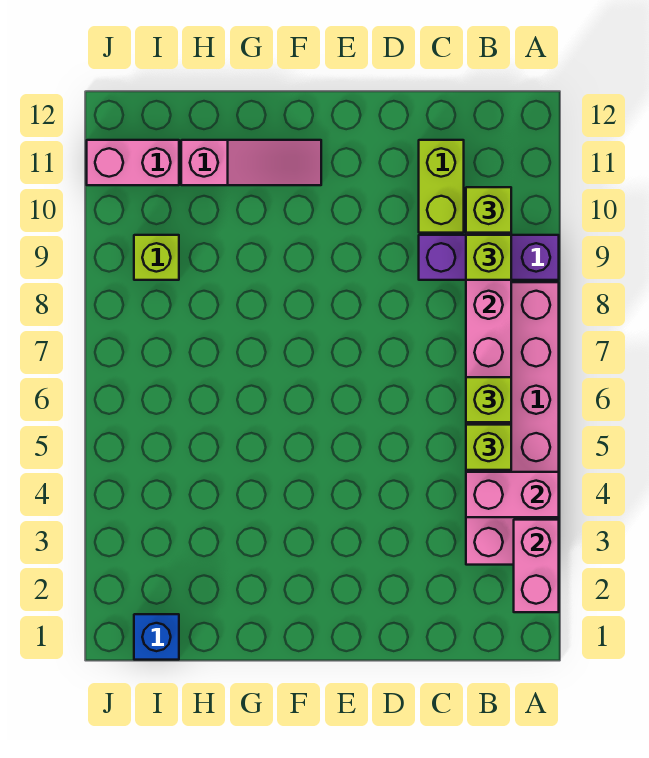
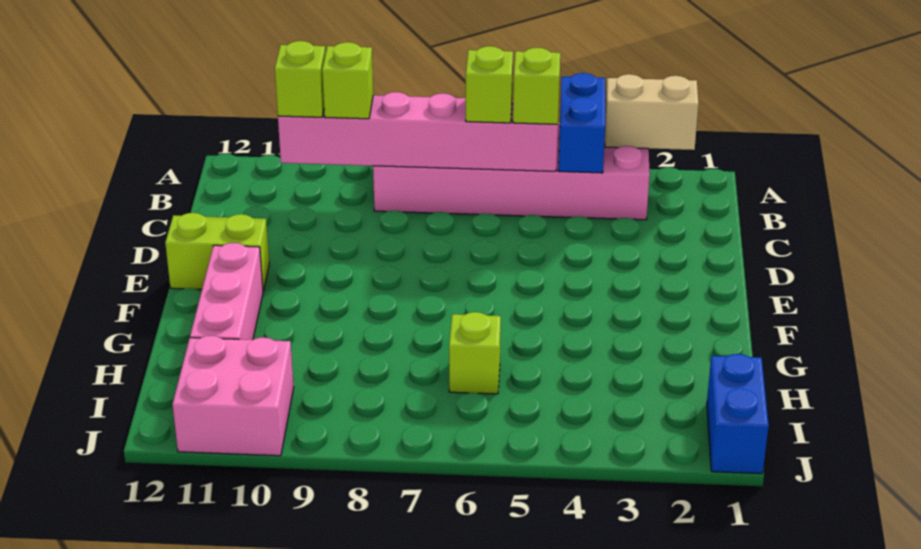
pink 1x2 brick [514,520,559,612] -> tan 1x2 brick [605,74,699,150]
pink 1x2 brick [466,472,559,517] -> blue 1x2 brick [559,73,605,173]
purple 1x3 brick [419,235,559,280] -> none
lime 1x2 brick [419,140,464,233] -> lime 1x2 brick moved to [165,213,269,291]
pink 1x3 slope [181,140,321,185] -> pink 1x3 brick [190,243,263,340]
blue 1x1 brick [134,614,179,660] -> blue 1x2 brick [707,354,769,474]
lime 1x1 brick [134,235,179,280] -> lime 1x1 brick moved to [449,312,501,394]
pink 1x2 brick [87,140,179,185] -> pink 2x2 brick [172,336,294,456]

